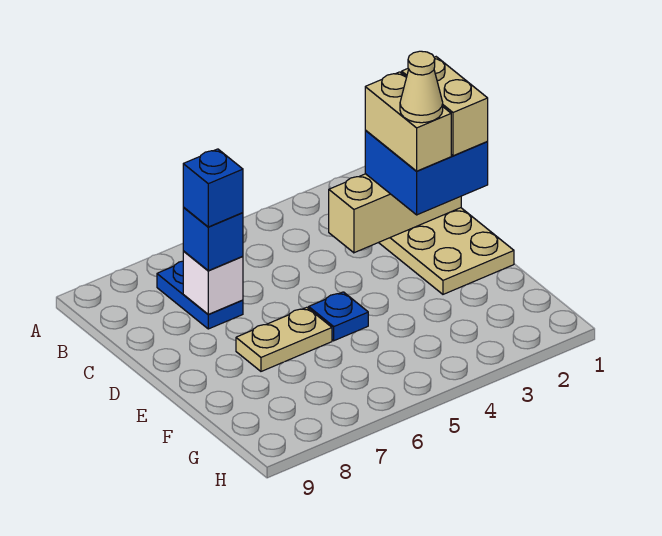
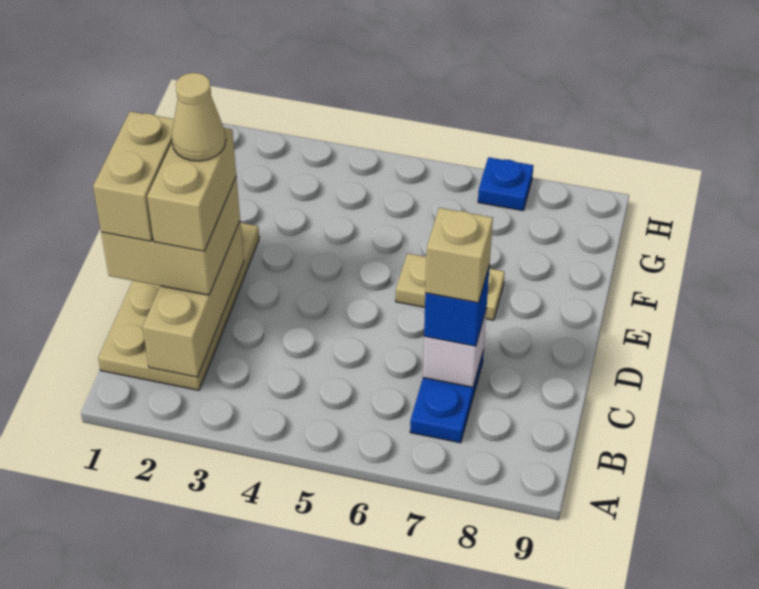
tan 1x3 brick [329,174,461,253] -> tan 1x3 brick turned to [143,222,244,377]
blue 2x2 brick [365,130,488,215] -> tan 2x2 brick [101,177,240,295]
blue 1x1 brick [183,149,243,227] -> tan 1x1 brick [425,208,493,303]
blue 1x1 plate [309,292,368,341] -> blue 1x1 plate moved to [478,157,533,211]

